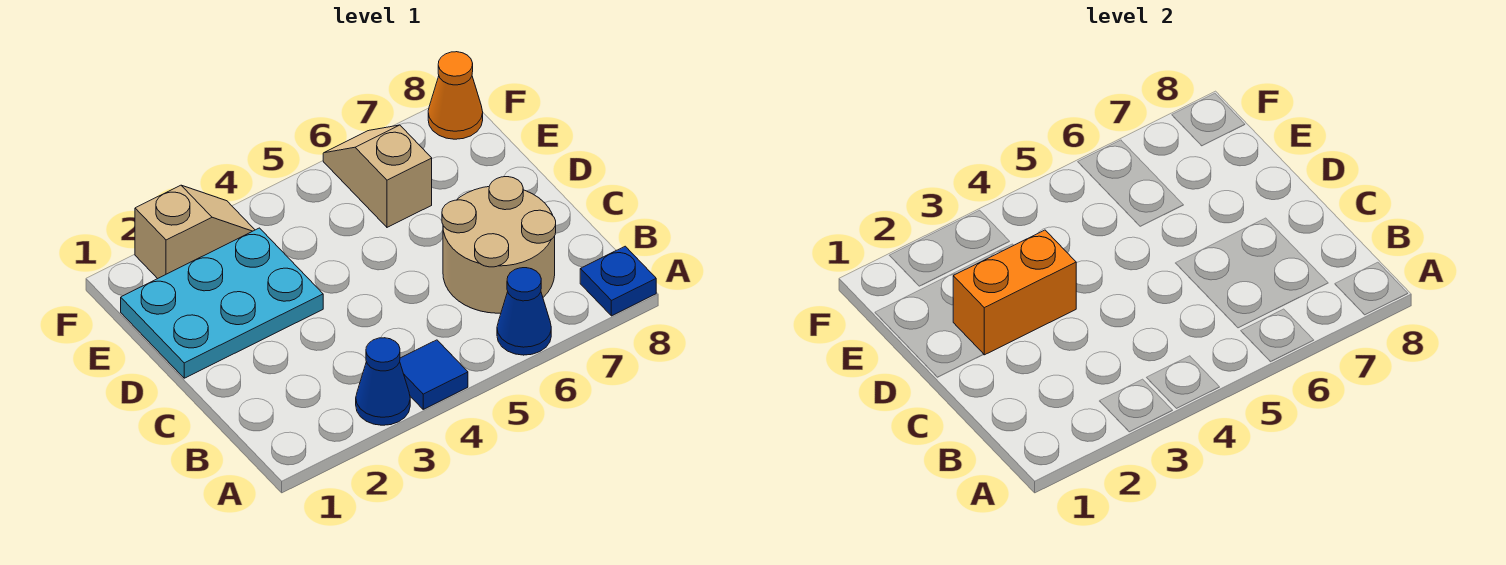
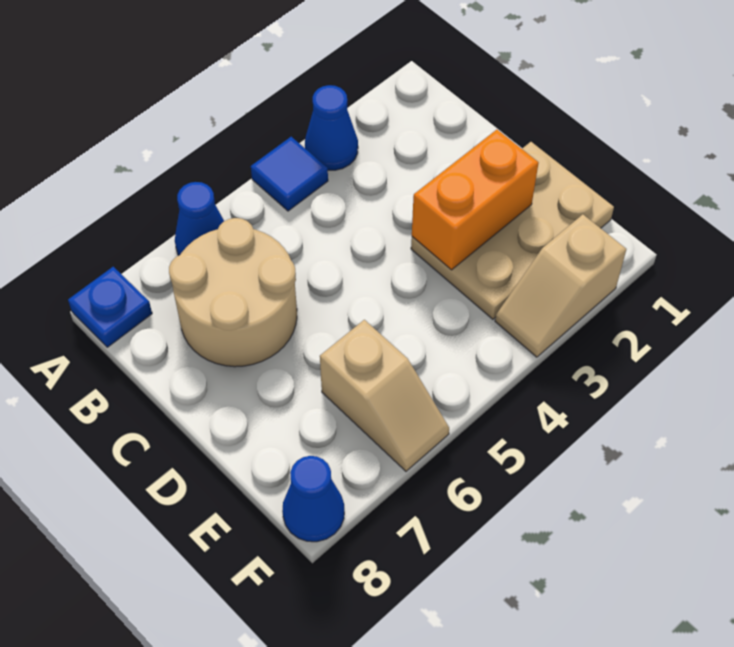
cyan 2x3 plate [121,228,323,378] -> tan 2x3 plate [411,142,614,319]
orange 1x1 cone [428,52,483,139] -> blue 1x1 cone [282,456,344,542]

